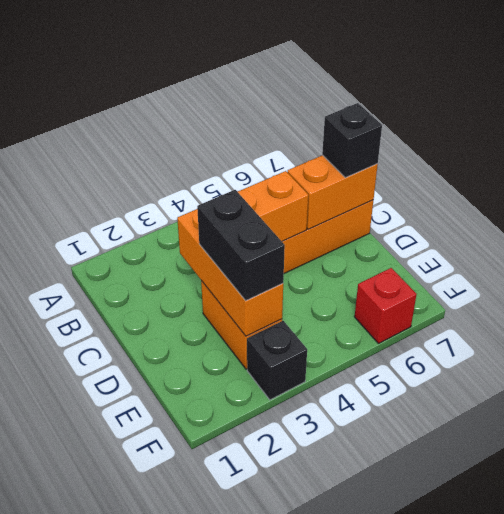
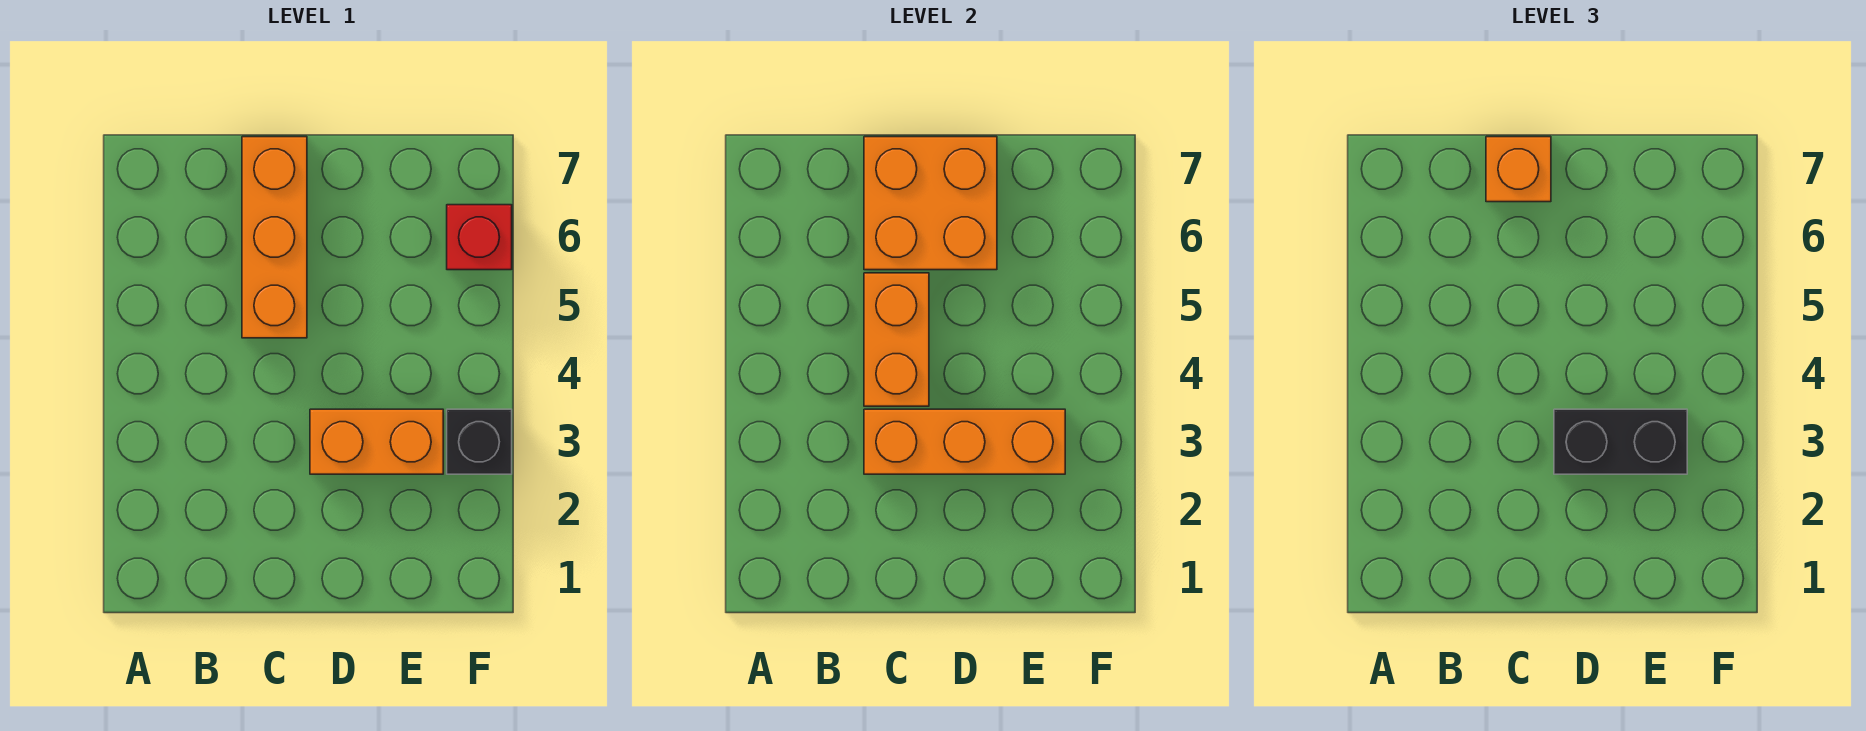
orange 1x2 brick [288,155,378,229] -> orange 2x2 brick [864,137,997,270]
black 1x1 brick [322,103,382,178] -> orange 1x1 brick [1486,137,1551,202]

